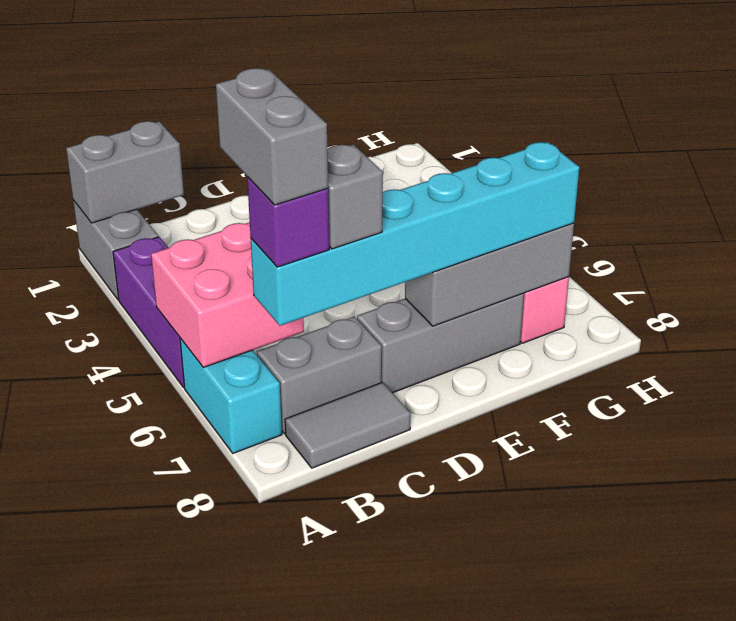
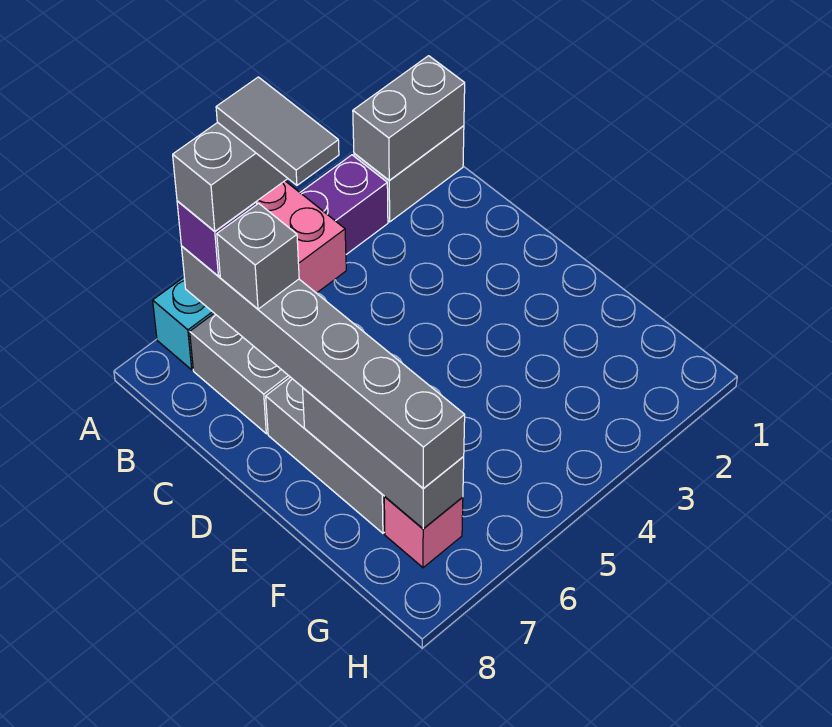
grey 1x2 brick [66,121,184,223] -> grey 1x2 brick turned to [353,56,465,180]
cyan 1x6 brick [251,142,579,326] -> grey 1x6 brick [181,246,465,489]
grey 1x2 tile [285,382,411,468] -> grey 1x2 tile moved to [216,77,339,185]

